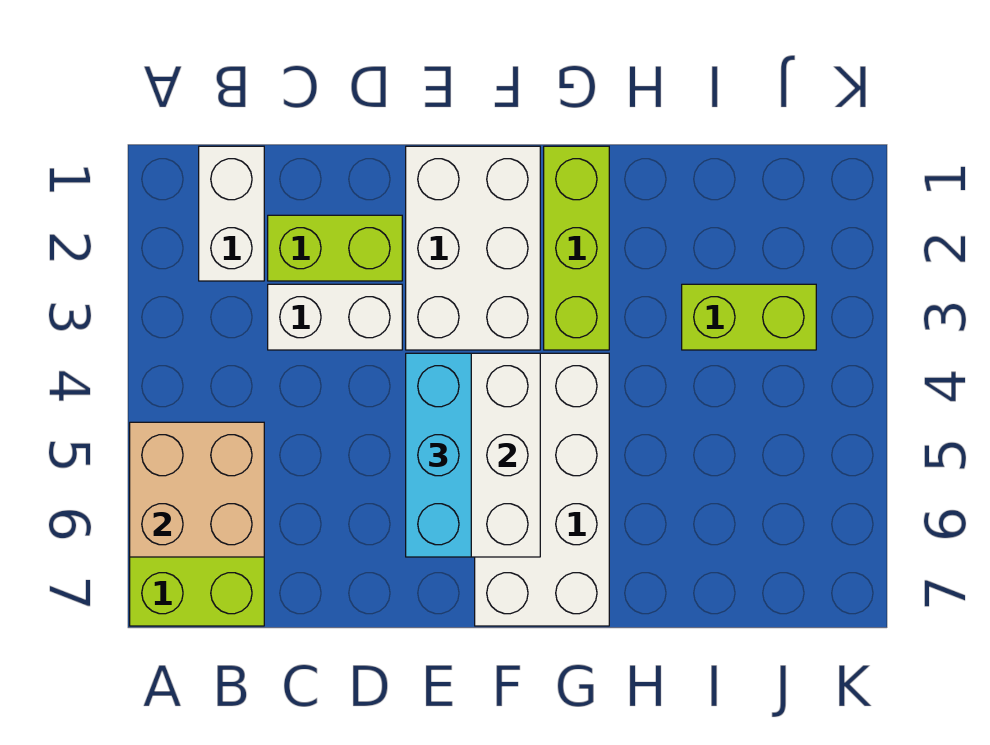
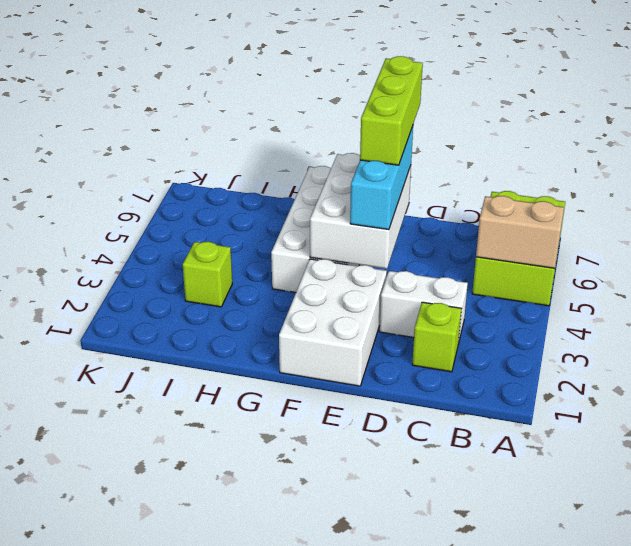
tan 2x2 brick [130,422,264,557] -> tan 1x2 brick [476,196,564,268]
white 1x2 brick [199,146,264,281] -> none
lime 1x2 brick [268,215,402,281] -> lime 1x1 brick [412,302,461,372]
lime 1x3 brick [544,146,609,350] -> lime 1x3 brick moved to [360,56,423,165]
lime 1x2 brick [682,284,816,350] -> lime 1x1 brick [183,242,232,307]

